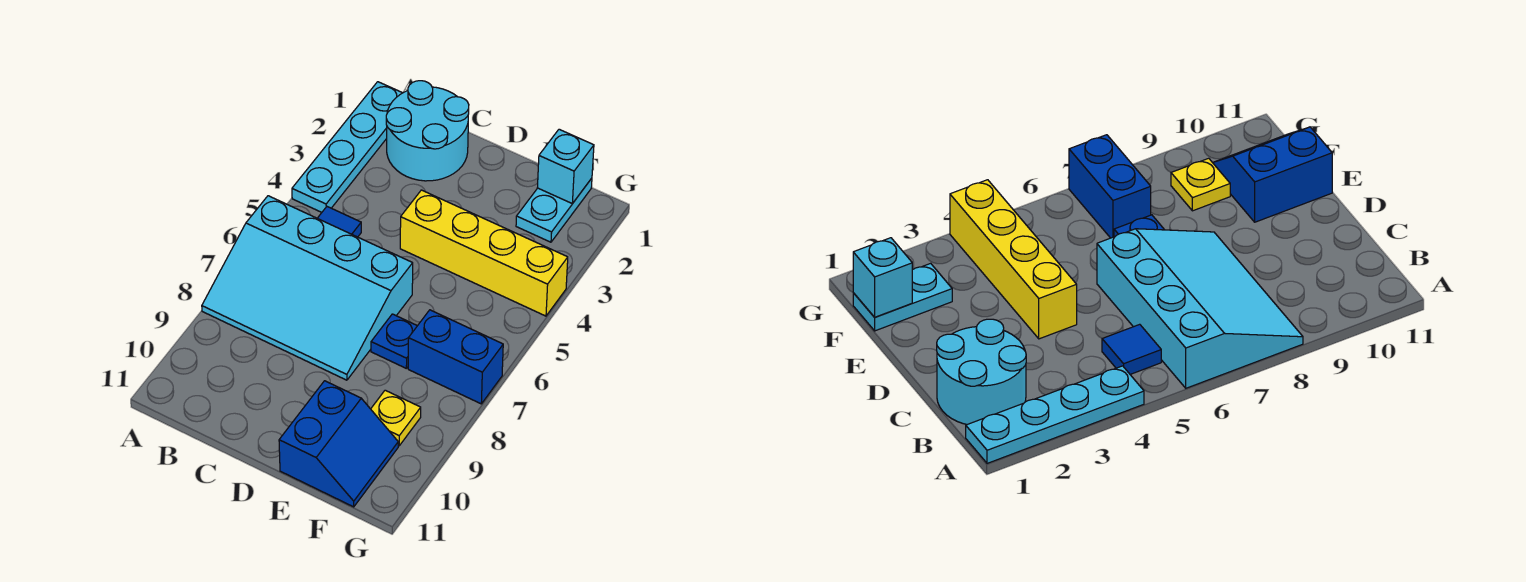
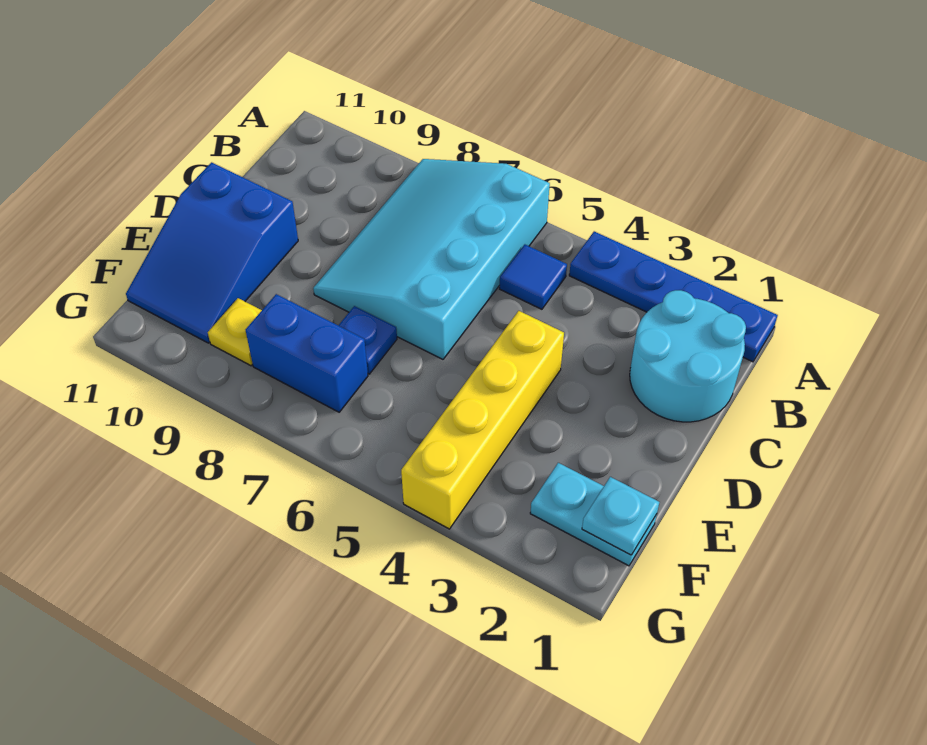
cyan 1x4 plate [292,82,402,212] -> blue 1x4 plate [569,231,778,362]
blue 2x2 slope [279,381,398,507] -> blue 2x3 slope [126,162,298,343]
cyan 1x1 brick [537,129,594,204] -> cyan 1x1 plate [582,477,659,555]
blue 1x2 brick [408,310,503,404] -> blue 1x2 brick turned to [246,294,368,412]

